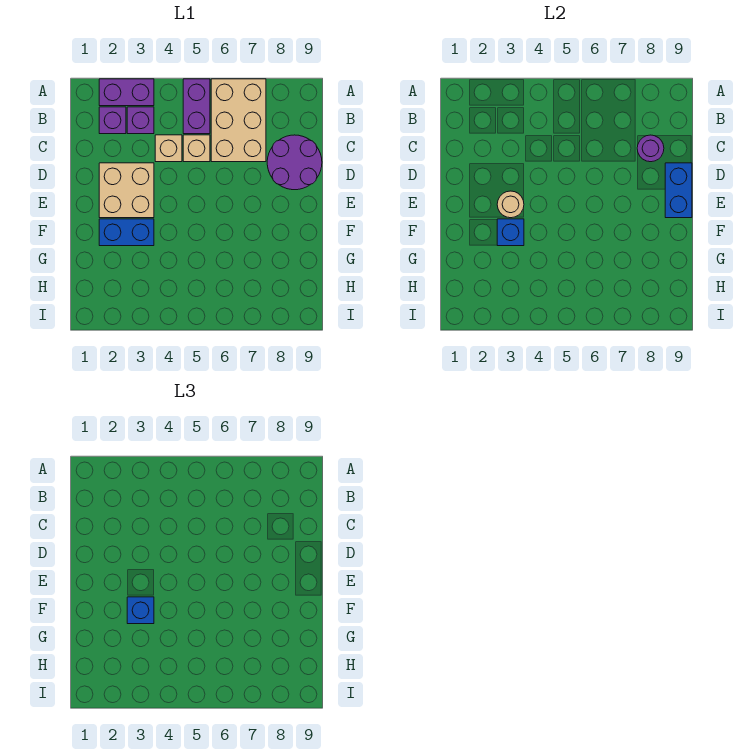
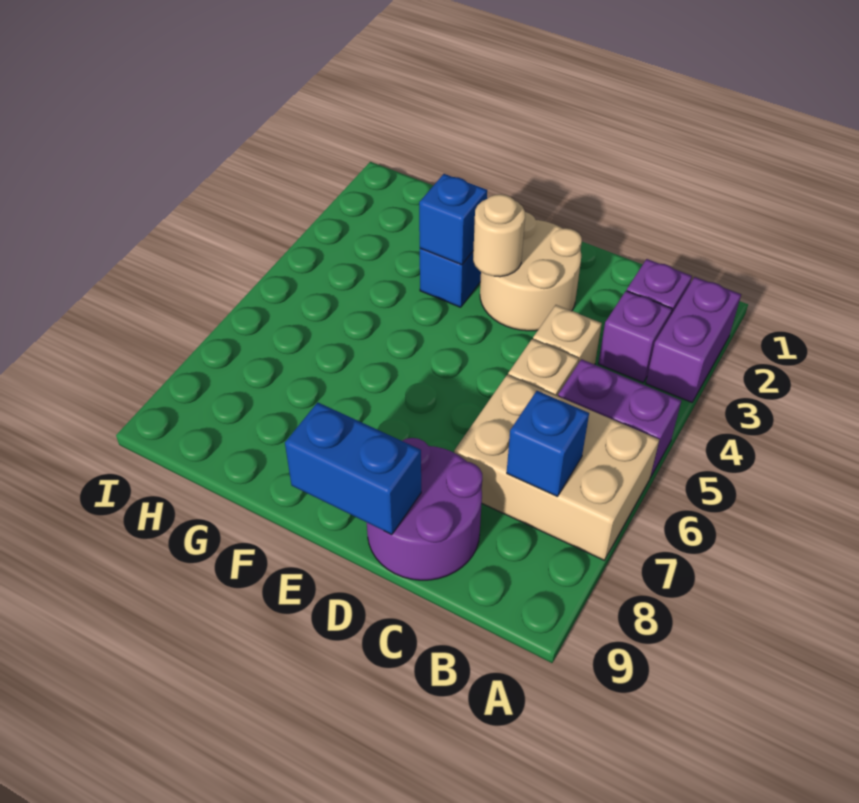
purple 1x1 round brick [637,135,664,162] -> none
tan 2x2 brick [99,163,154,218] -> tan 2x2 round brick [480,212,582,331]
blue 1x1 brick [127,597,154,624] -> blue 1x1 brick moved to [507,391,589,497]

